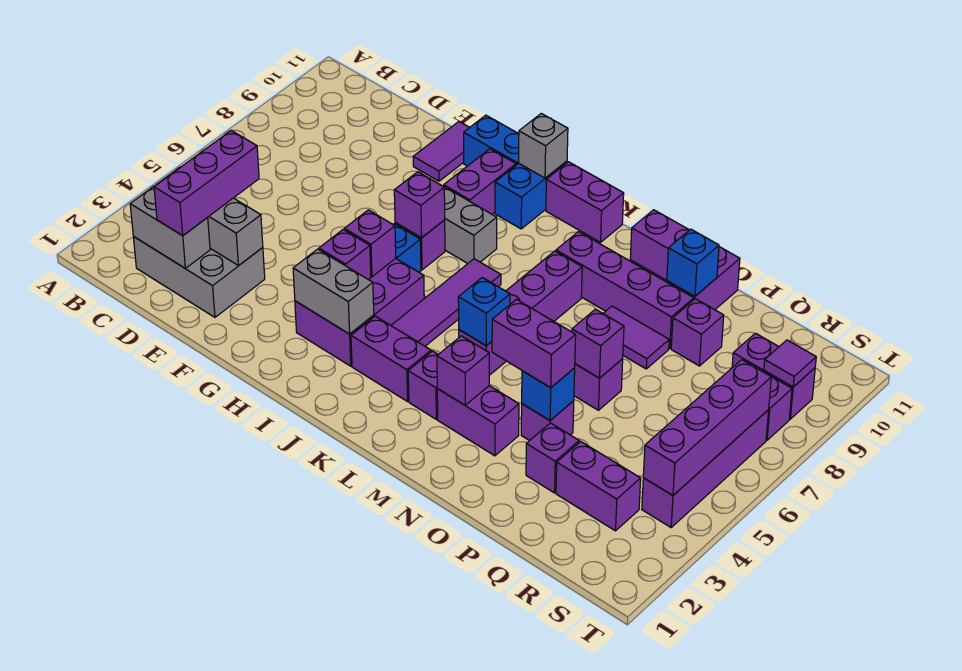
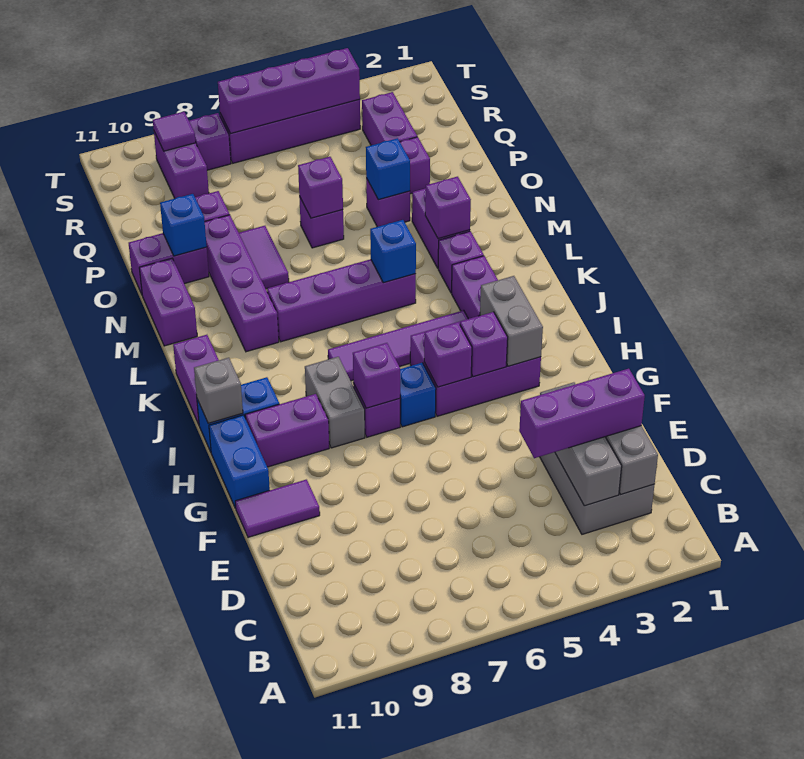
purple 1x2 brick [492,300,576,388] -> none

